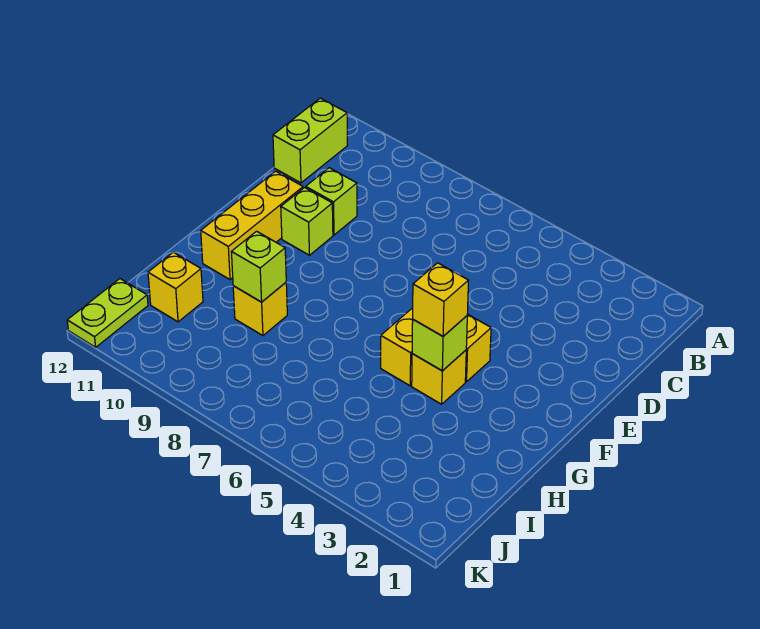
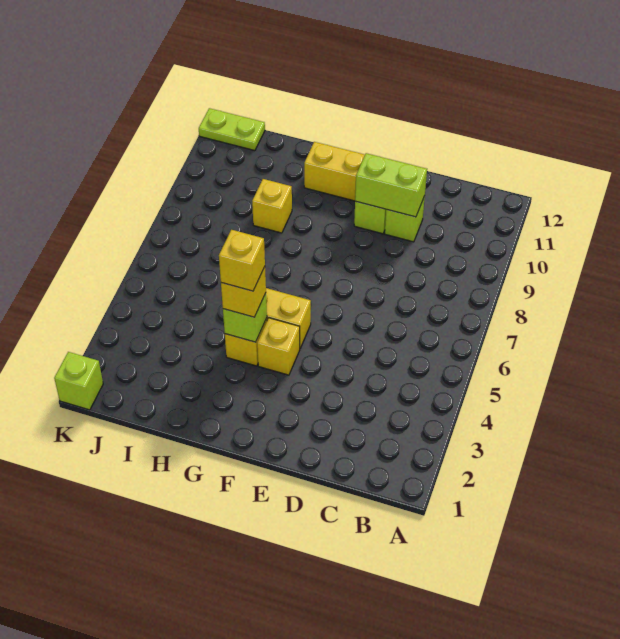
lime 1x2 brick [273,98,348,183] -> lime 1x2 brick moved to [355,153,427,217]
lime 1x1 brick [231,231,286,302] -> lime 1x1 brick moved to [54,352,103,410]
yellow 1x1 brick [148,252,203,322] -> yellow 1x1 brick moved to [219,230,265,291]

